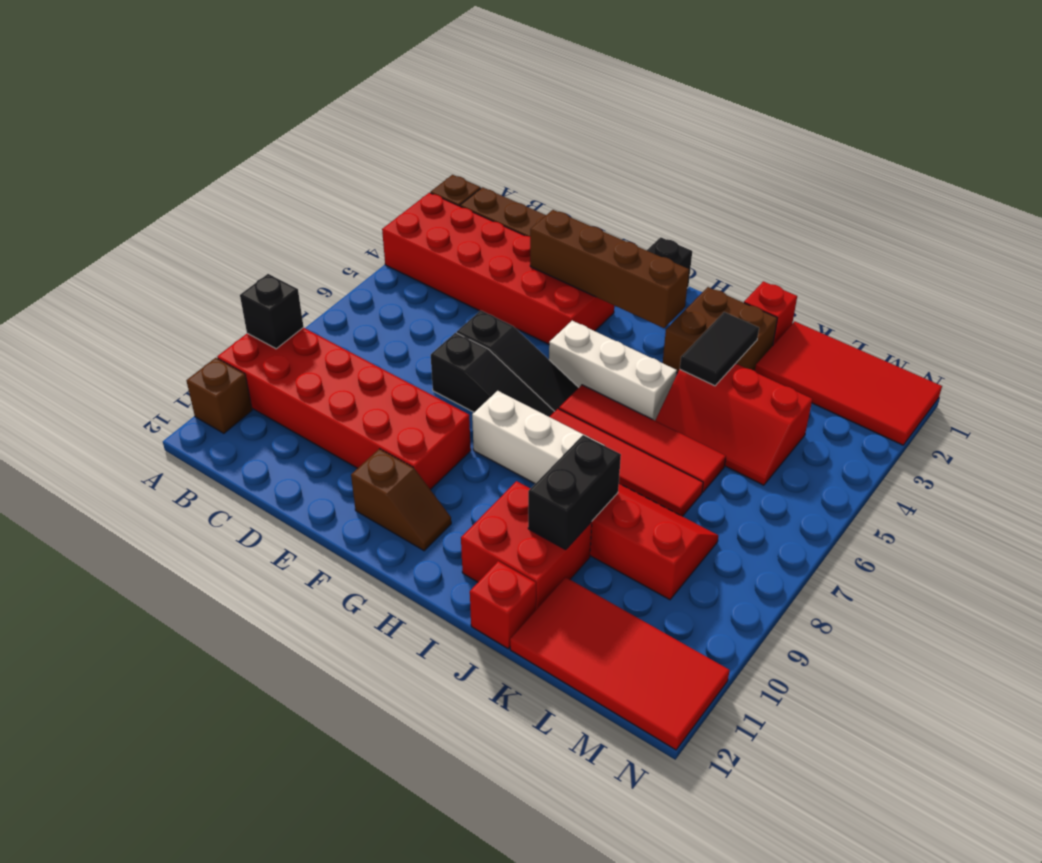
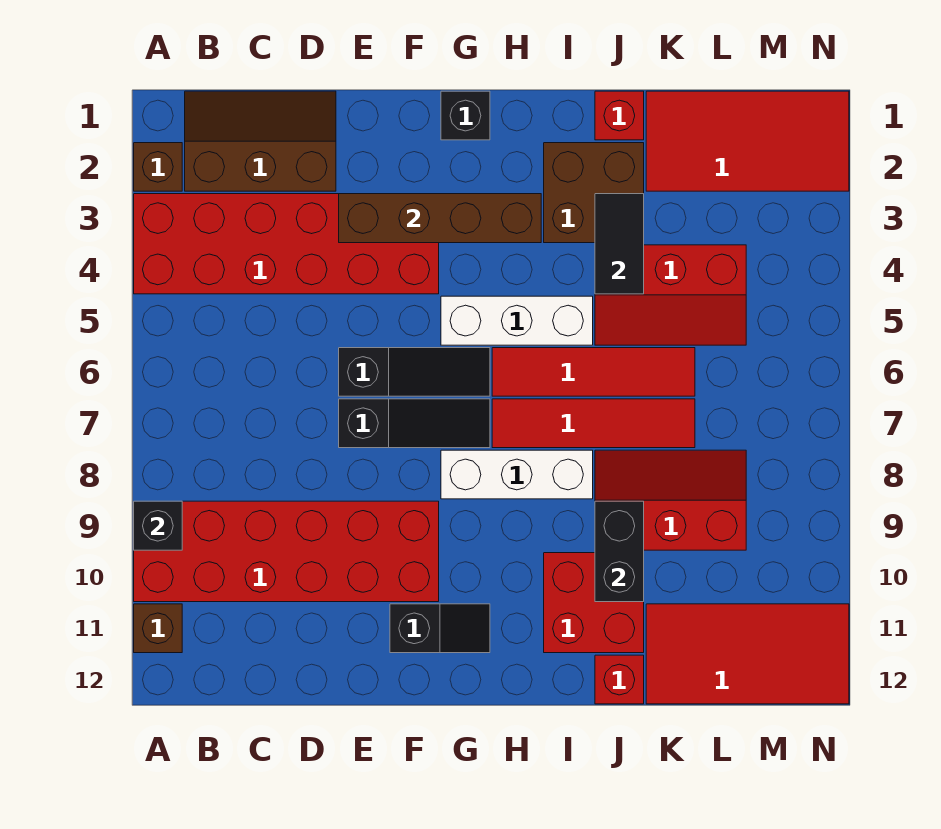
brown 1x2 slope [351,449,451,551] -> black 1x2 slope [390,604,490,653]

